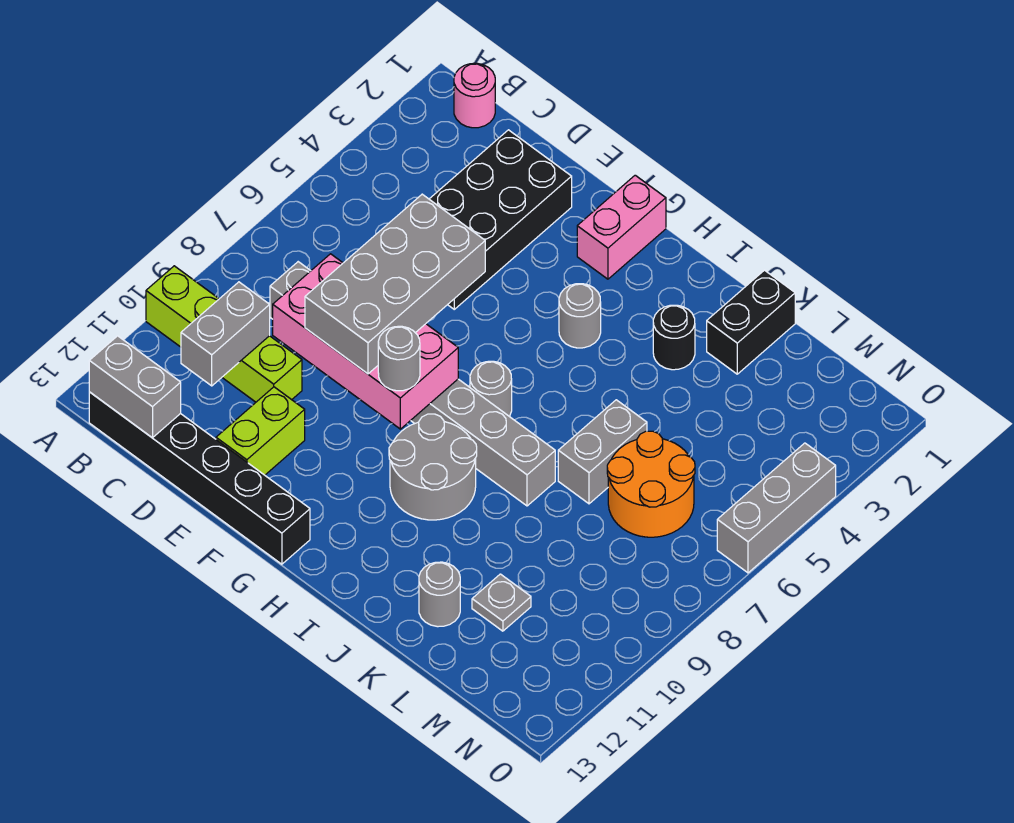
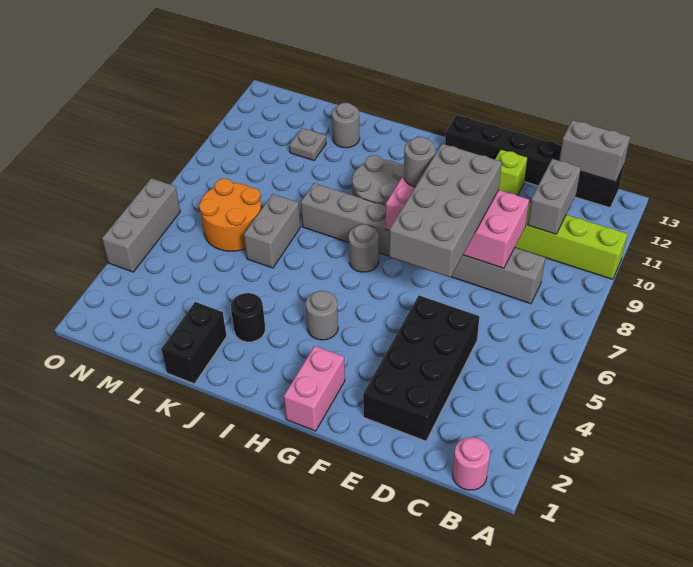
lime 1x2 brick [216,387,305,475] -> lime 1x1 brick [495,149,528,196]

